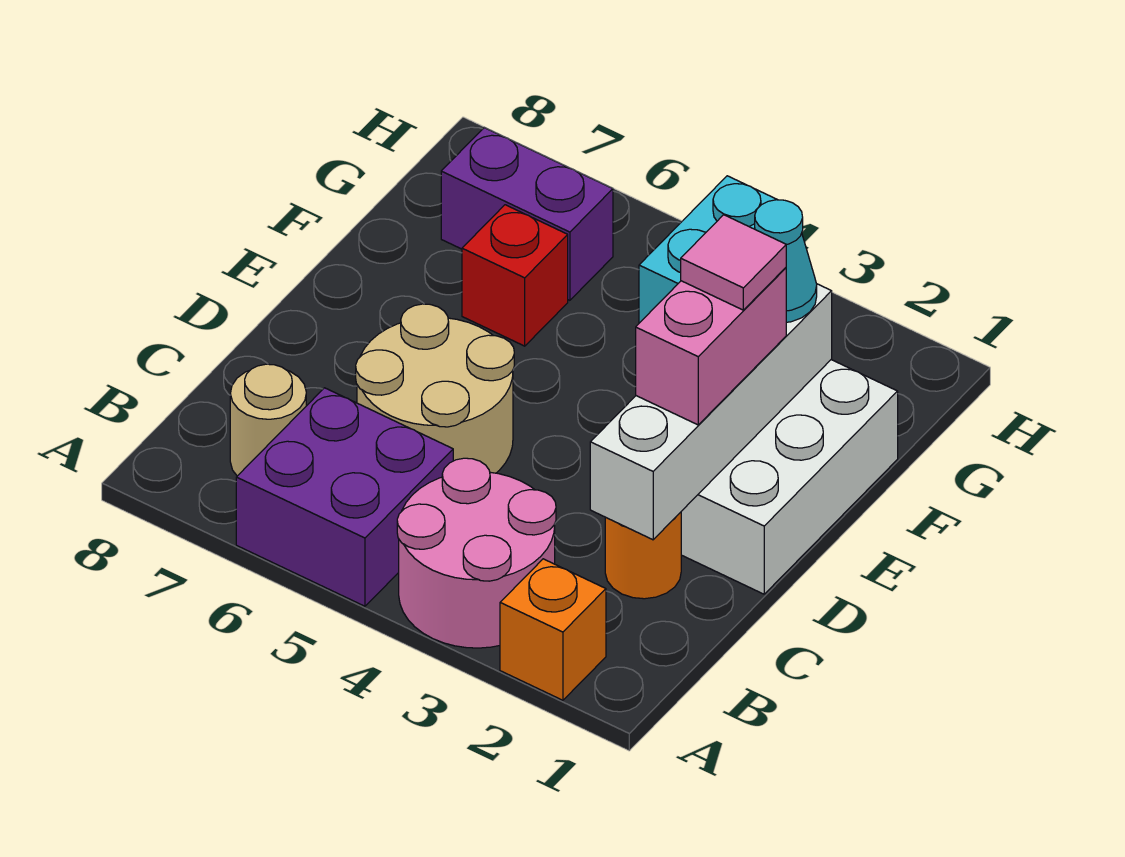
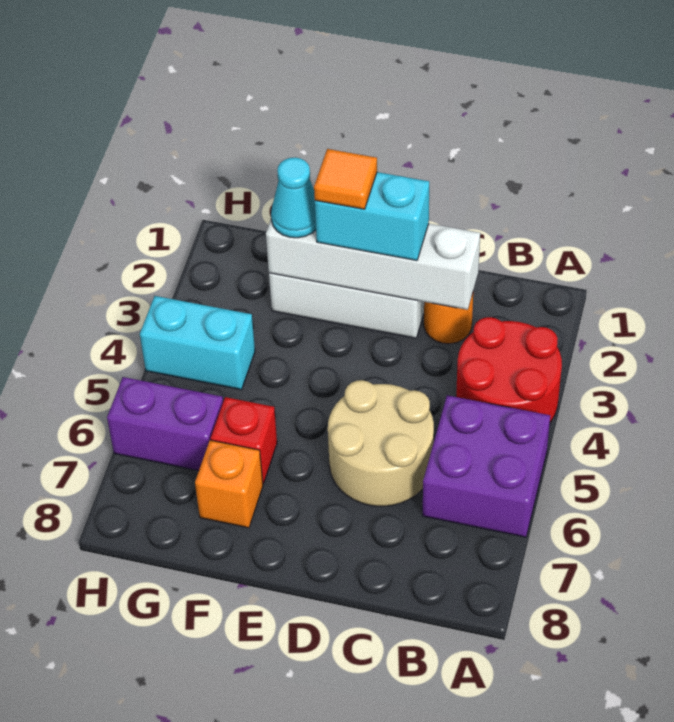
orange 1x1 brick [500,559,606,700] -> orange 1x1 brick moved to [195,440,263,528]
pink 2x2 round brick [397,458,556,648] -> red 2x2 round brick [456,317,562,422]
tan 1x1 round brick [230,364,306,476] -> none
pink 1x2 brick [636,268,786,425] -> cyan 1x2 brick [315,172,429,260]
pink 1x1 tile [681,215,786,310] -> orange 1x1 tile [314,149,377,209]
purple 1x2 brick [441,128,613,300] -> purple 1x2 brick turned to [107,377,223,471]

